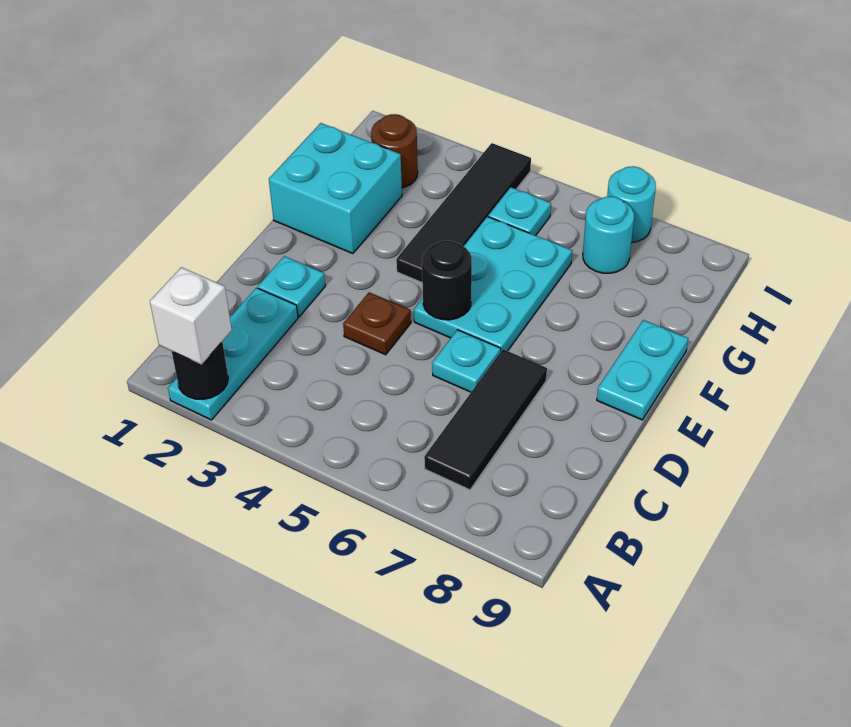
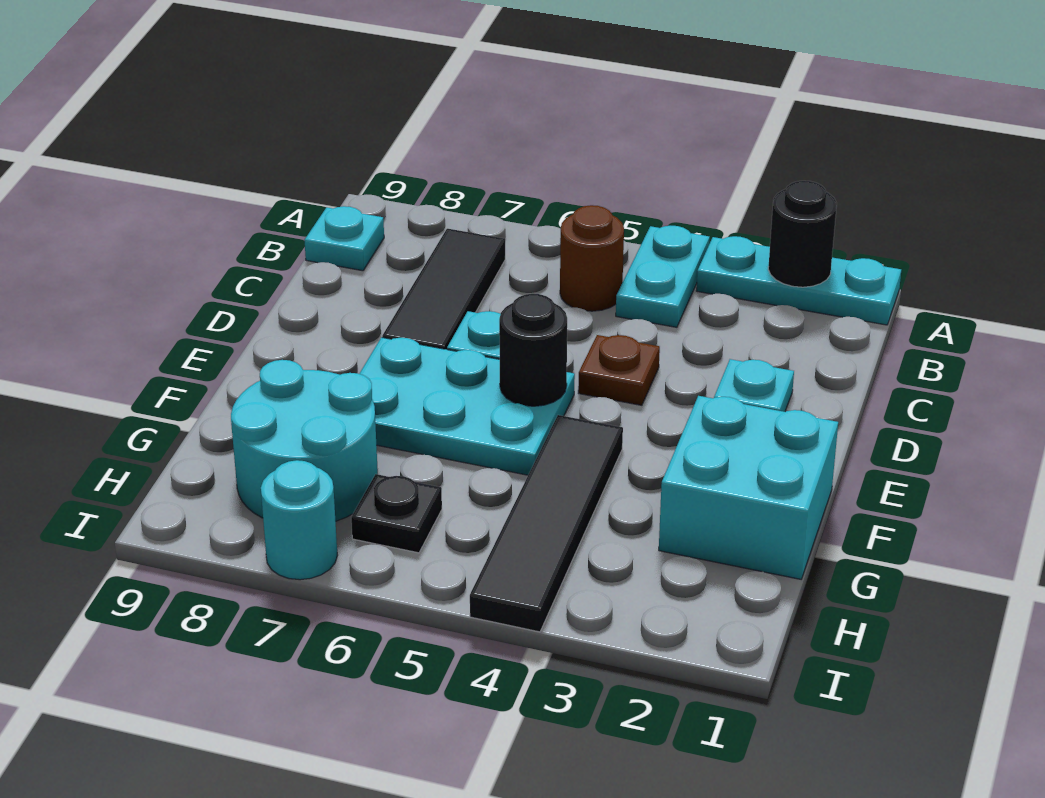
cyan 1x3 plate [168,288,298,420] -> cyan 1x3 plate turned to [696,236,901,325]
white 1x1 brick [150,267,232,365] -> none
cyan 2x3 plate [414,217,572,352] -> cyan 2x3 plate turned to [359,337,575,475]
cyan 1x2 plate [597,320,688,420] -> cyan 1x2 plate moved to [616,226,710,327]
brown 1x1 round brick [371,114,418,188] -> brown 1x1 round brick moved to [560,205,624,311]
cyan 1x1 plate [488,187,551,236] -> cyan 1x1 plate moved to [305,206,384,271]
none -> black 1x1 plate [351,474,442,553]
cyan 1x1 round brick [583,197,634,273] -> cyan 2x2 round brick [231,360,378,521]

